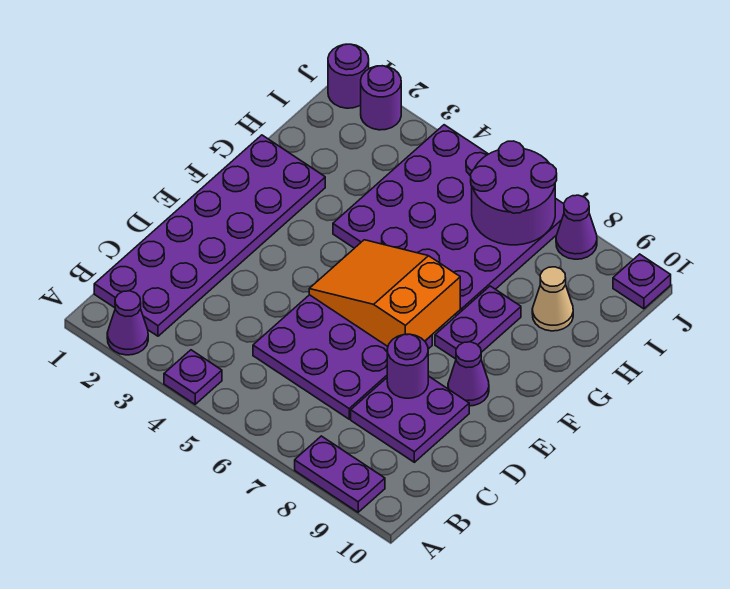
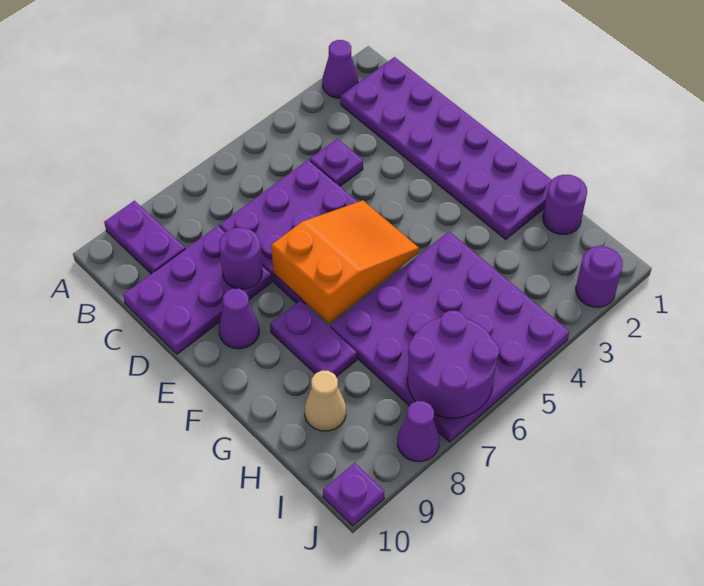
purple 1x1 plate [164,350,222,404] -> purple 1x1 plate moved to [310,139,363,186]
purple 1x2 plate [295,436,385,512] -> purple 1x2 plate turned to [104,201,185,274]
purple 2x2 plate [351,376,469,462] -> purple 2x3 plate [123,226,271,354]
purple 1x1 round brick [328,44,369,108] -> purple 1x1 round brick moved to [543,175,587,234]

